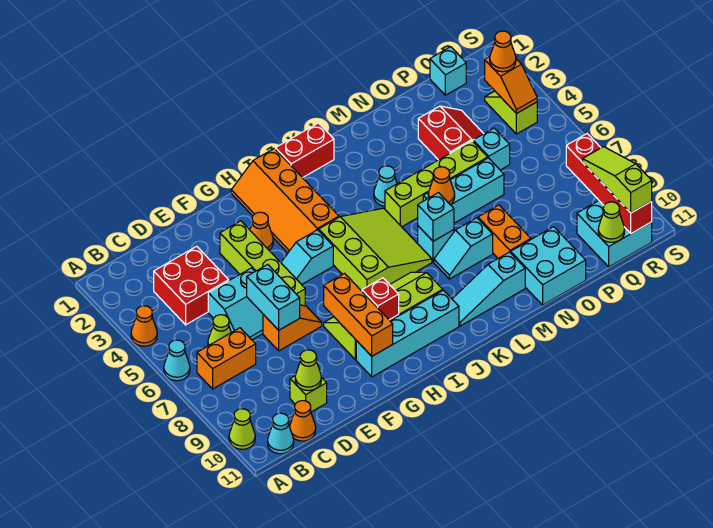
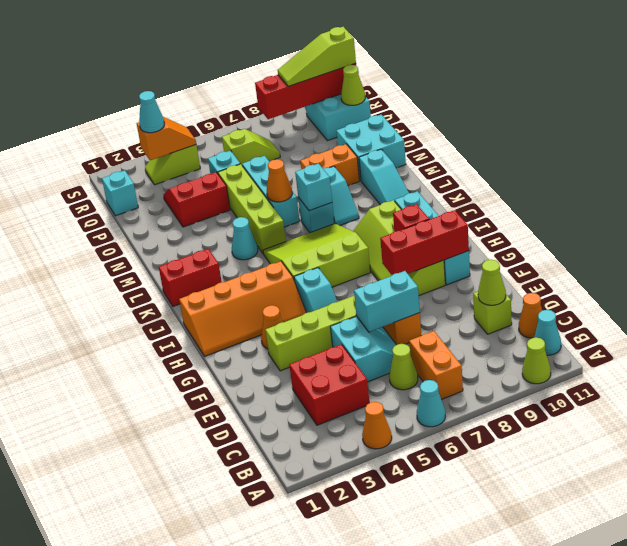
orange 1x3 brick [324,273,393,356] -> red 1x3 brick [380,210,469,275]
red 1x2 brick [275,123,334,178] -> red 1x2 brick turned to [159,249,222,306]
none -> lime 1x2 slope [222,129,280,165]
orange 1x1 cone [490,31,516,72] -> cyan 1x1 cone [139,91,165,133]

